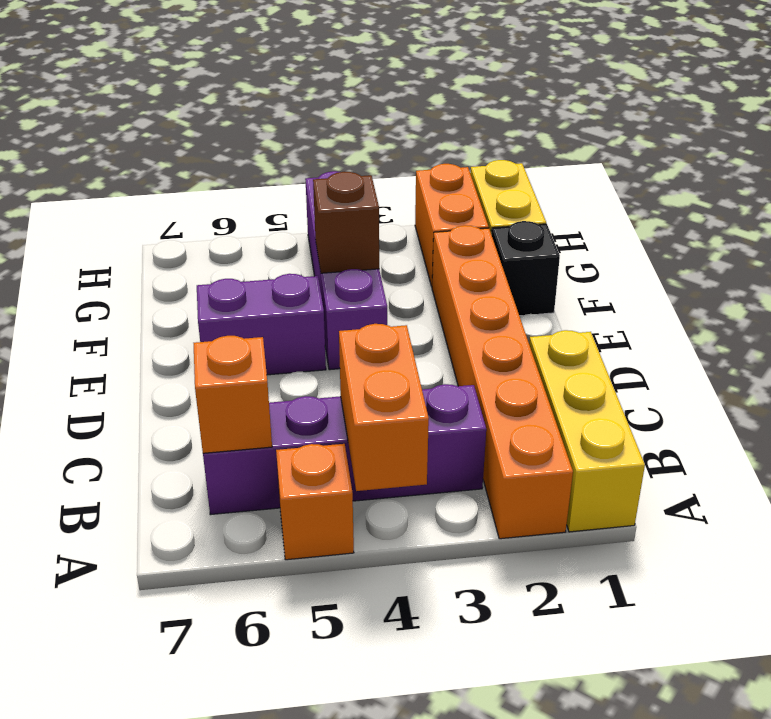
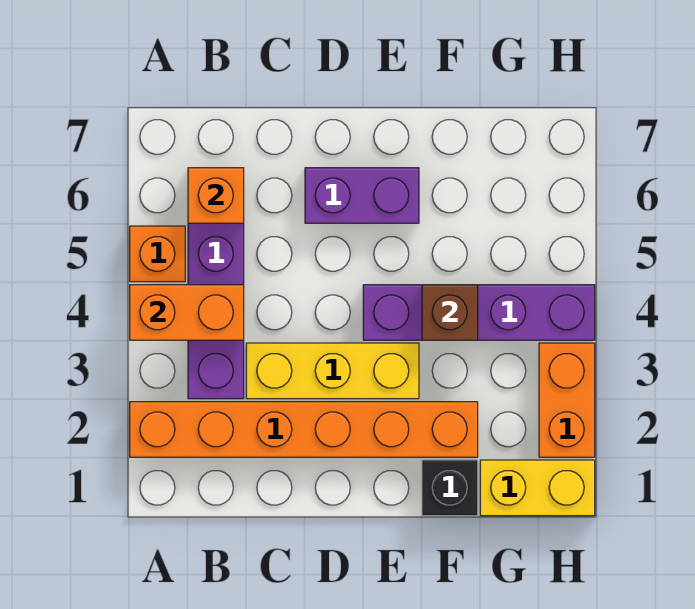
yellow 1x3 brick [529,330,645,532] -> yellow 1x3 brick moved to [246,343,419,399]
purple 1x2 brick [197,274,326,375] -> purple 1x2 brick turned to [305,168,419,223]
orange 1x2 brick [415,164,489,286] -> orange 1x2 brick turned to [539,343,595,457]

